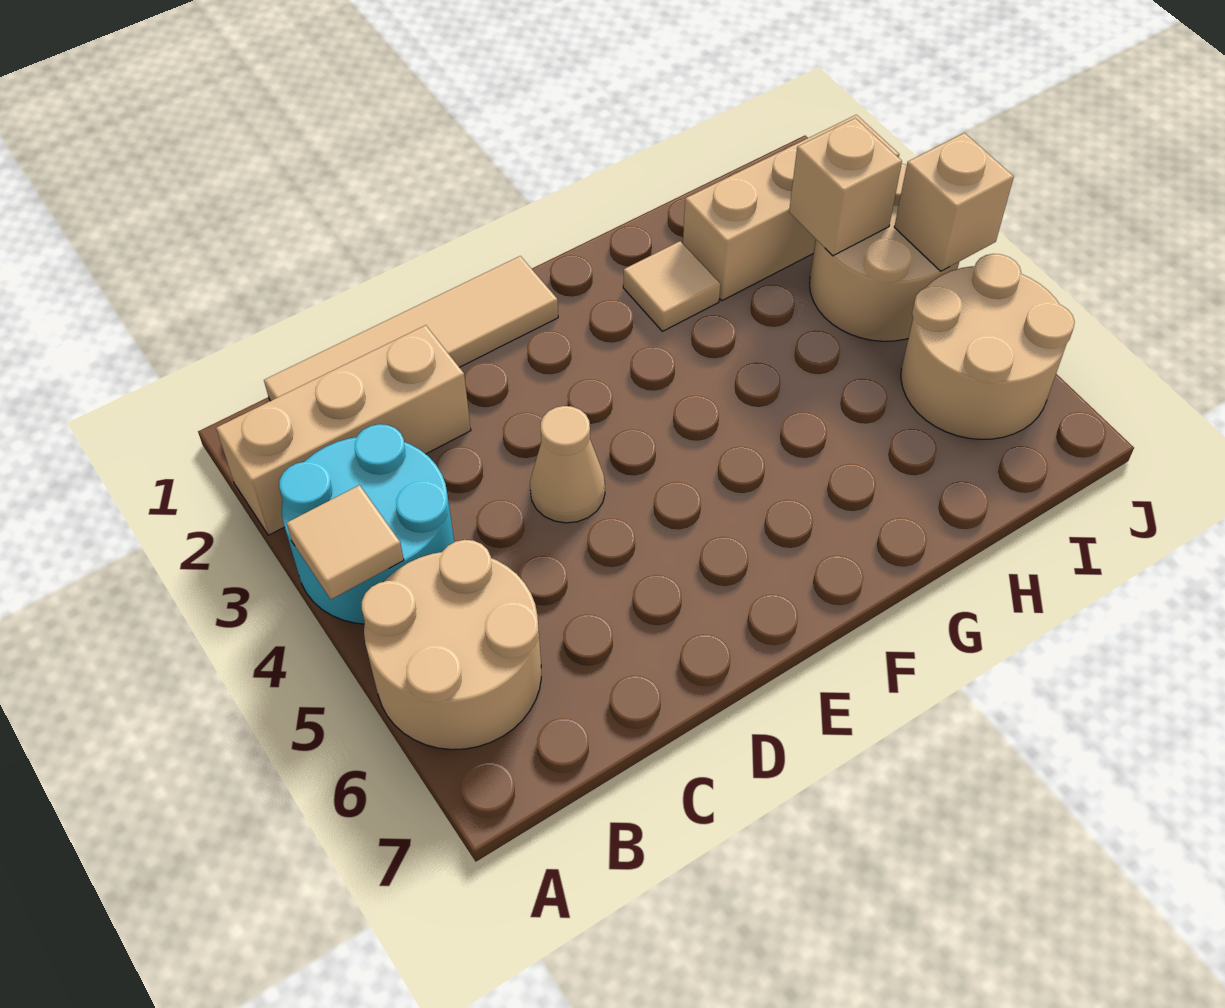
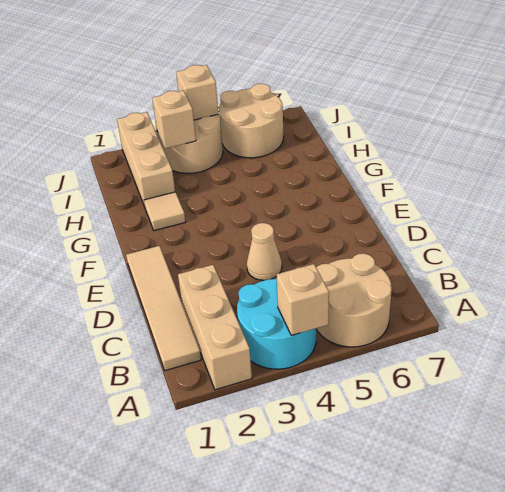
tan 1x1 tile [287,485,404,599] -> tan 1x1 brick [276,264,329,335]

